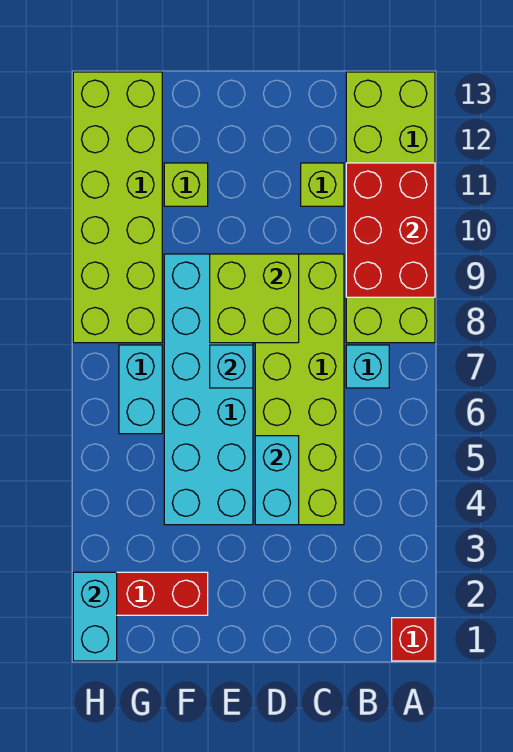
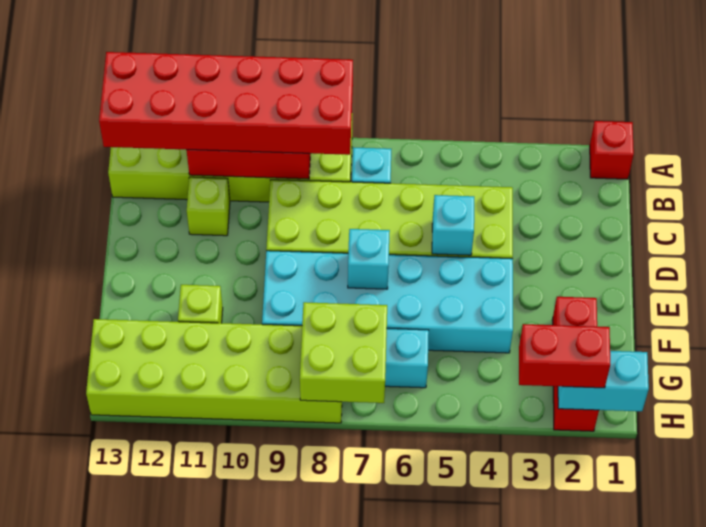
none -> red 2x6 brick [99,52,353,155]
cyan 1x2 brick [255,436,299,525] -> cyan 1x1 brick [432,195,474,255]
lime 2x2 brick [210,254,299,343] -> lime 2x2 brick moved to [300,302,387,403]
none -> red 1x2 brick [519,324,611,388]

